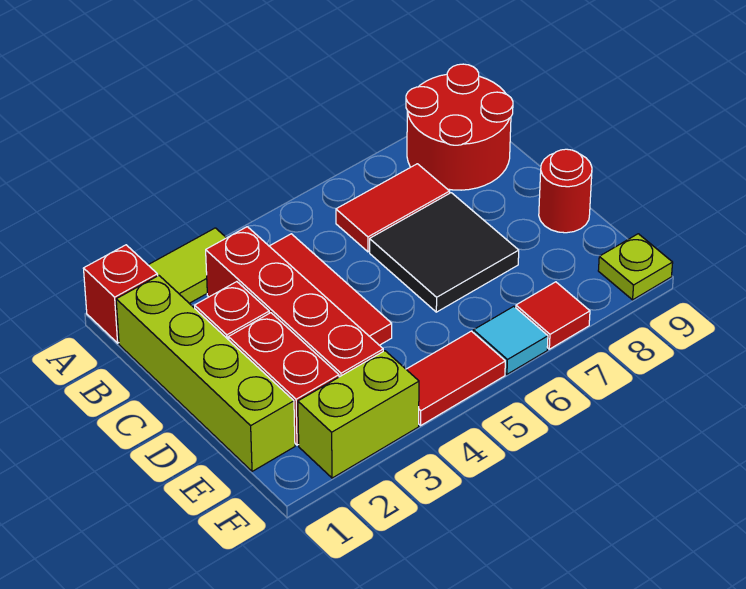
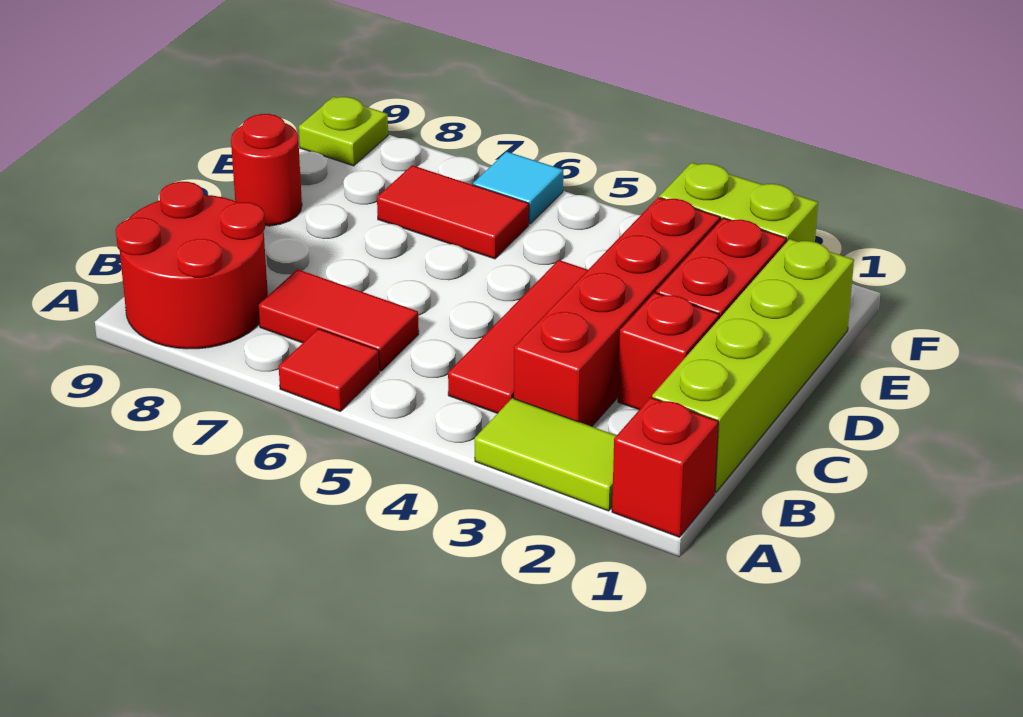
black 2x2 tile [370,193,519,312] -> none
red 1x2 tile [406,331,505,425] -> red 1x2 tile moved to [377,165,529,259]
red 1x1 tile [516,282,590,349] -> red 1x1 tile moved to [279,329,379,411]

